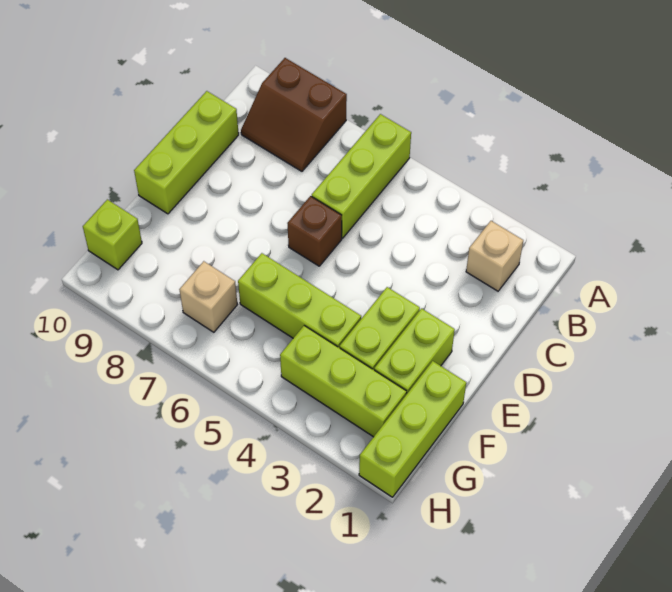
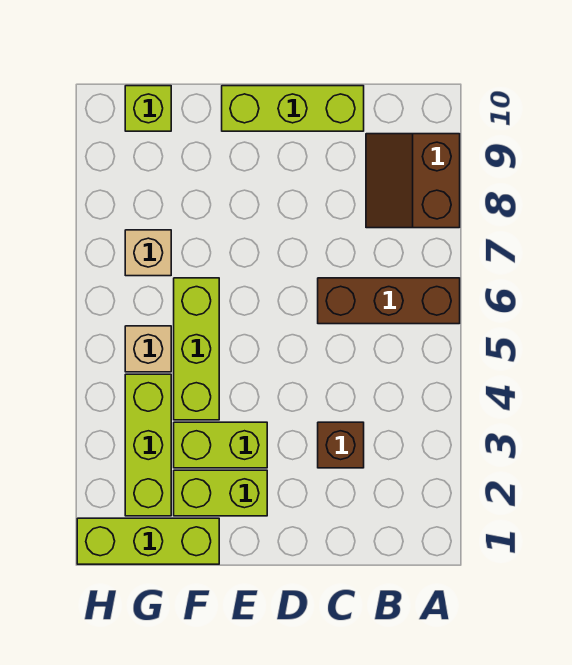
lime 1x3 brick [312,114,411,238] -> brown 1x3 brick [318,278,460,324]
tan 1x1 brick [466,221,523,291] -> tan 1x1 brick moved to [125,326,171,372]
brown 1x1 brick [287,196,342,266] -> brown 1x1 brick moved to [318,422,364,468]

